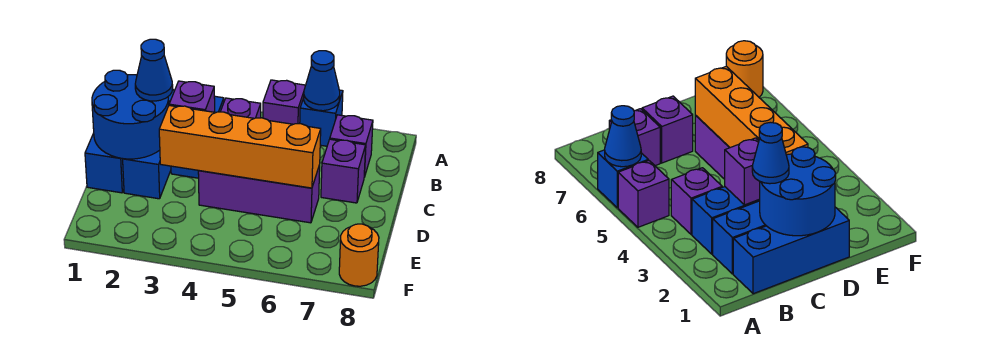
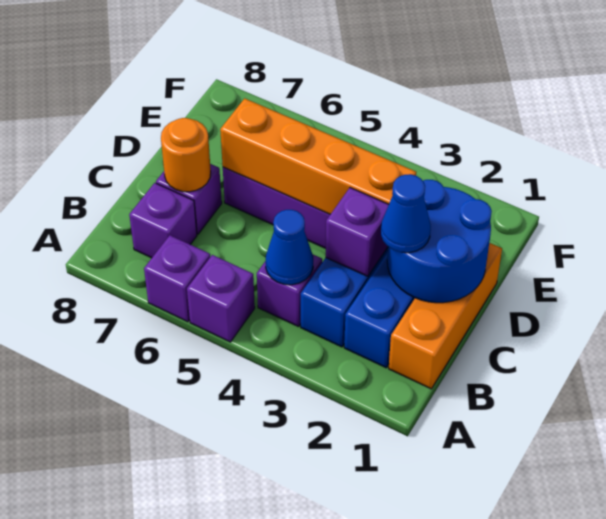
blue 1x1 brick [300,90,343,146] -> purple 1x1 brick [144,235,210,322]
blue 1x1 cone [304,51,340,111] -> blue 1x1 cone moved to [265,210,313,285]
blue 1x3 brick [85,133,124,193] -> orange 1x3 brick [389,243,502,389]
orange 1x1 round brick [339,224,379,286] -> orange 1x1 round brick moved to [161,118,211,192]

